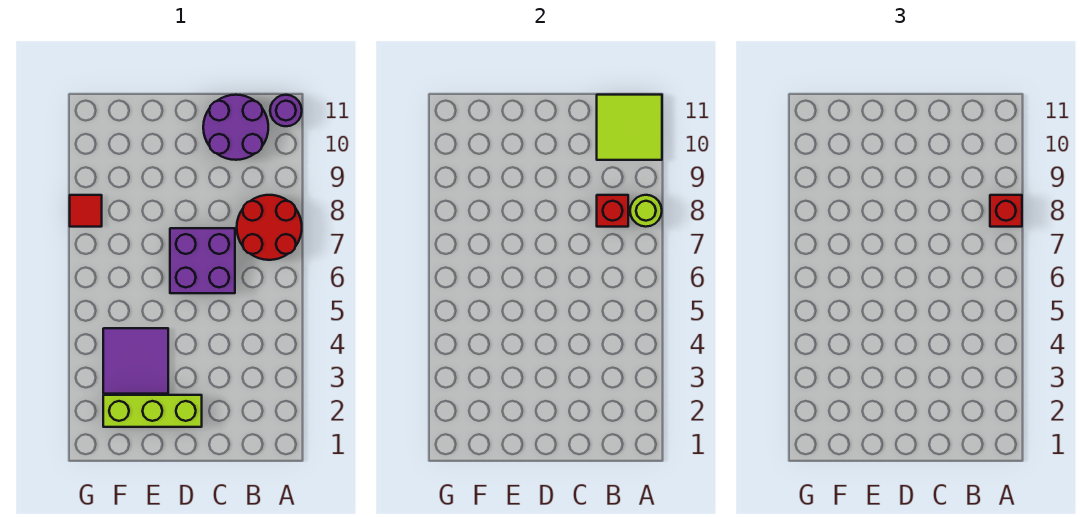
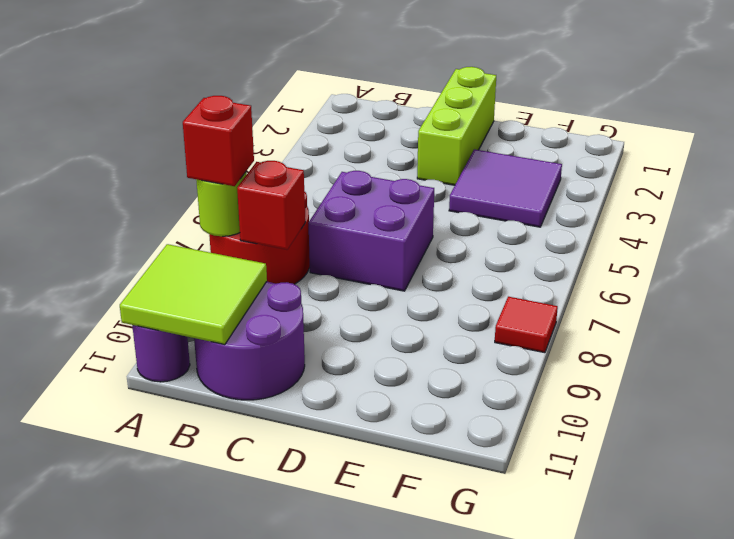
lime 1x3 brick [103,395,202,427] -> lime 1x3 brick turned to [417,67,496,185]

